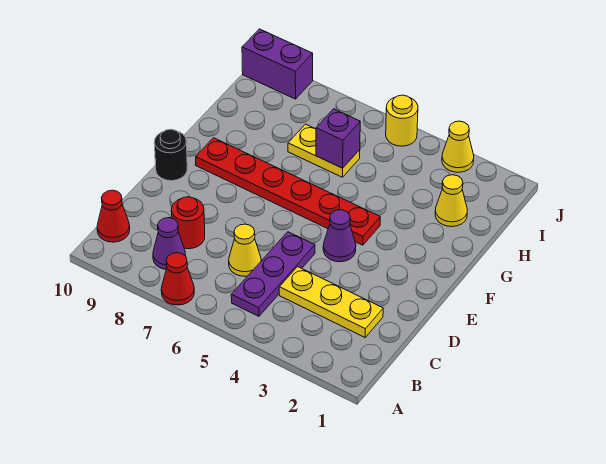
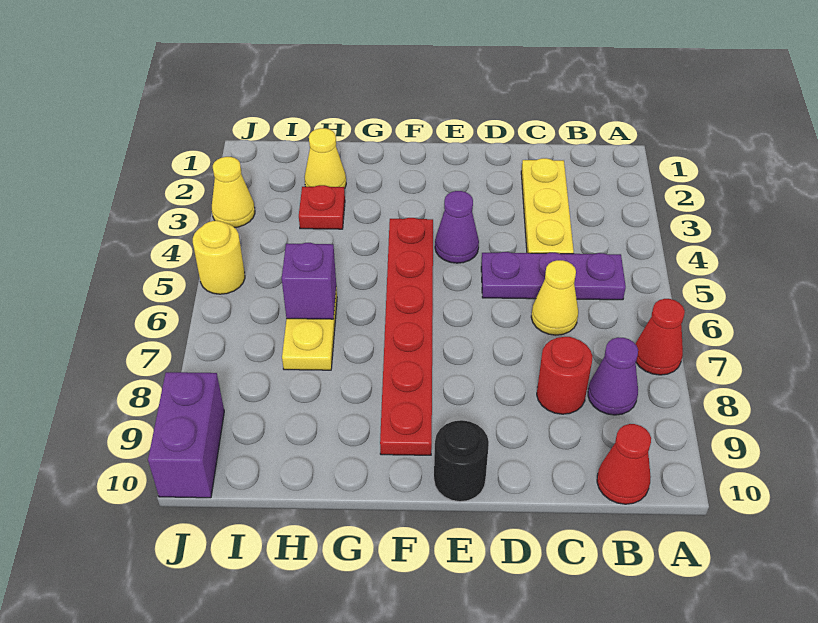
none -> red 1x1 plate [299,185,345,229]

